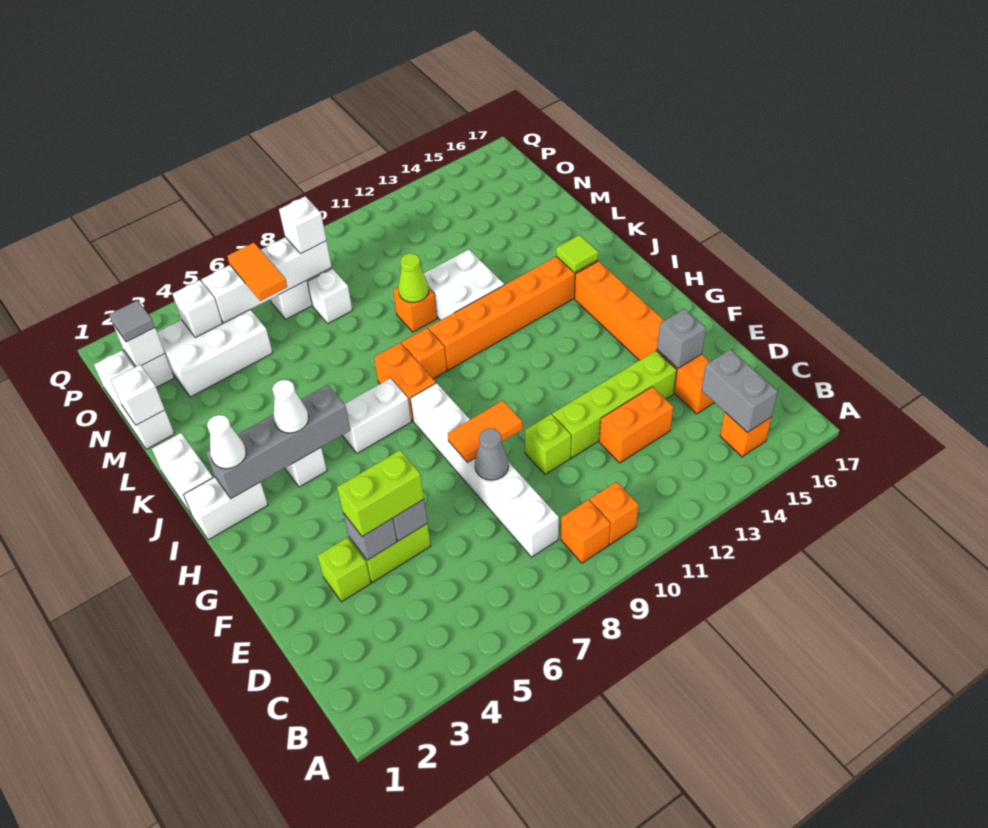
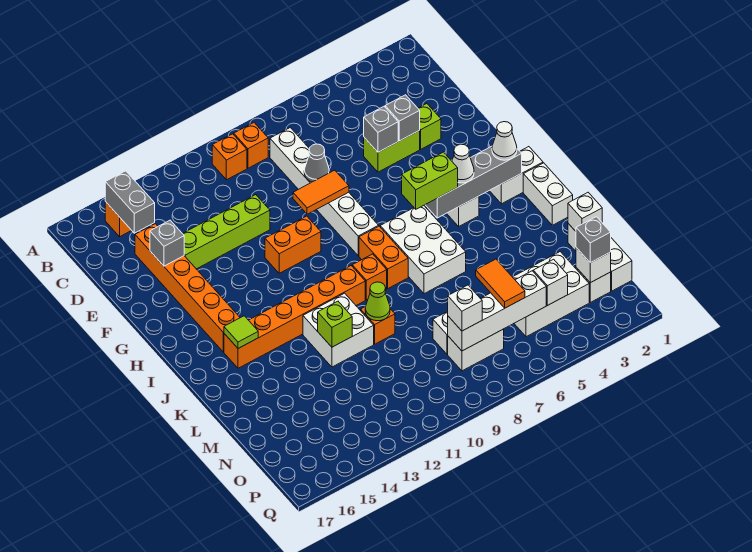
orange 1x2 brick [599,387,673,463] -> orange 1x2 brick moved to [265,216,321,273]
lime 1x2 brick [337,450,424,537] -> lime 1x2 brick moved to [402,152,458,209]
lime 1x1 brick [525,414,571,474] -> lime 1x1 brick moved to [318,301,352,347]
white 1x2 brick [342,378,411,453] -> white 2x3 brick [380,206,466,294]
grey 1x1 tile [109,300,155,342] -> grey 1x1 brick [576,217,611,263]

